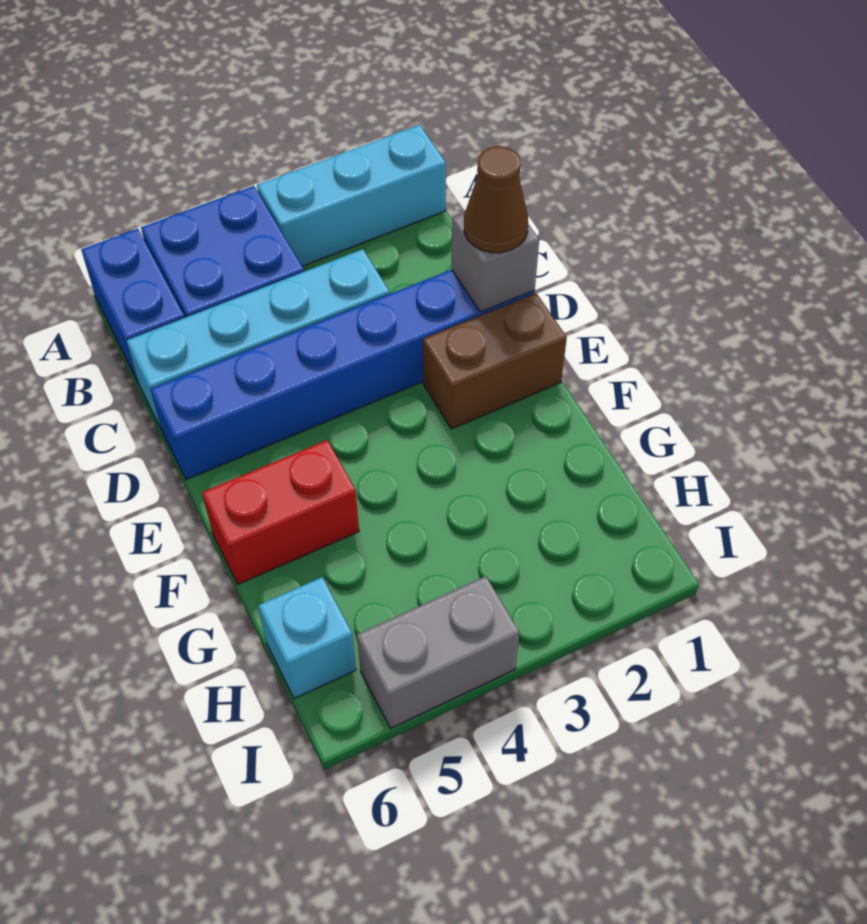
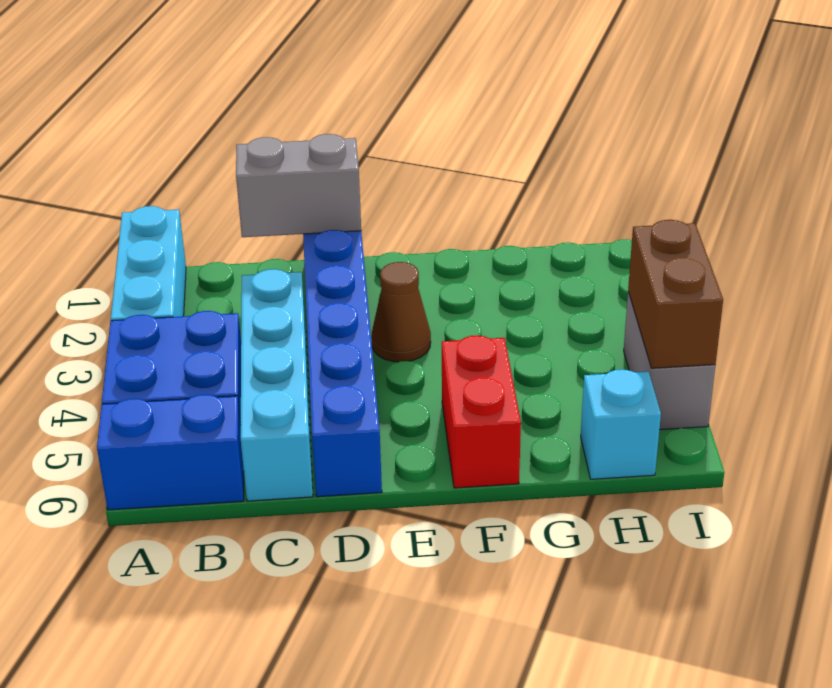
grey 1x1 brick [452,213,539,312] -> grey 1x2 brick [236,134,361,237]
brown 1x1 cone [464,146,528,253] -> brown 1x1 cone moved to [371,262,431,362]
brown 1x2 brick [423,293,567,429] -> brown 1x2 brick moved to [628,220,723,368]

